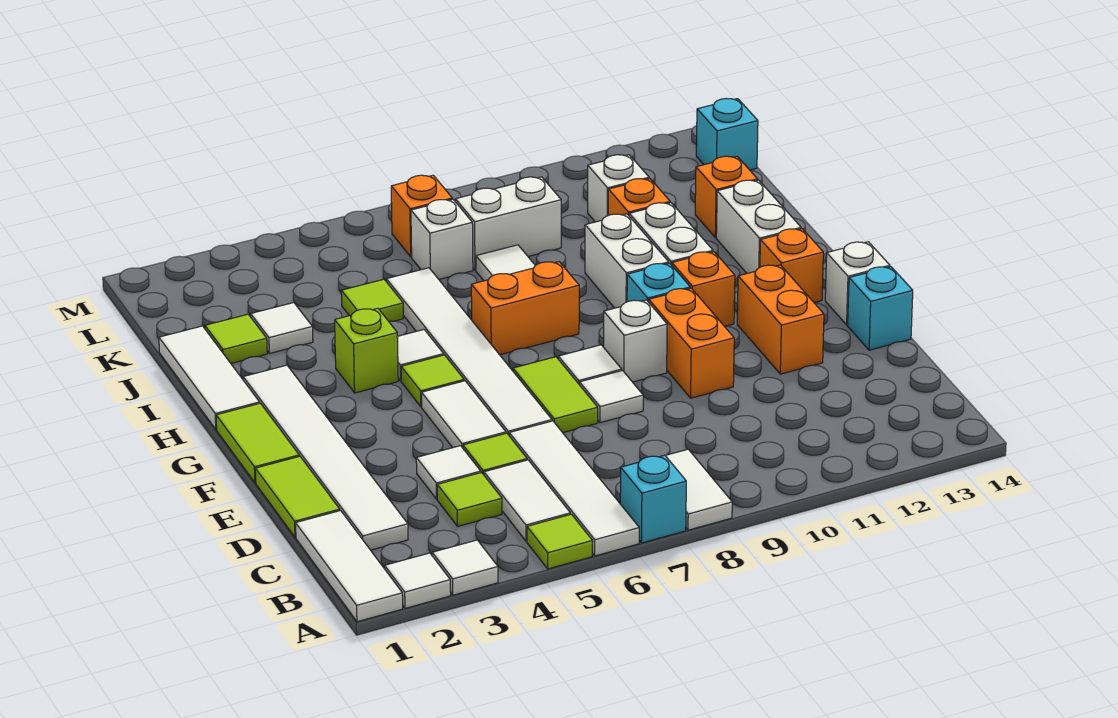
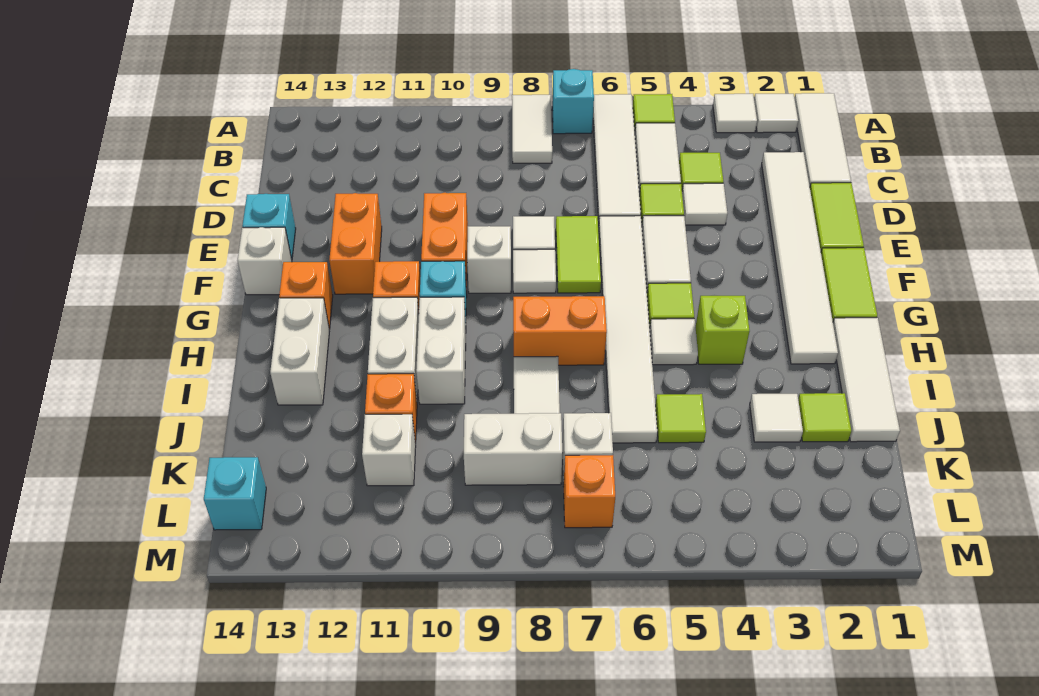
orange 1x1 brick [695,156,758,238] -> none

